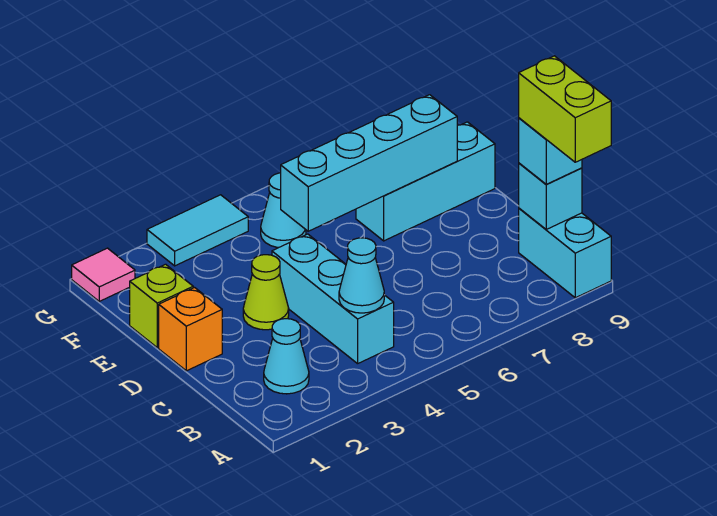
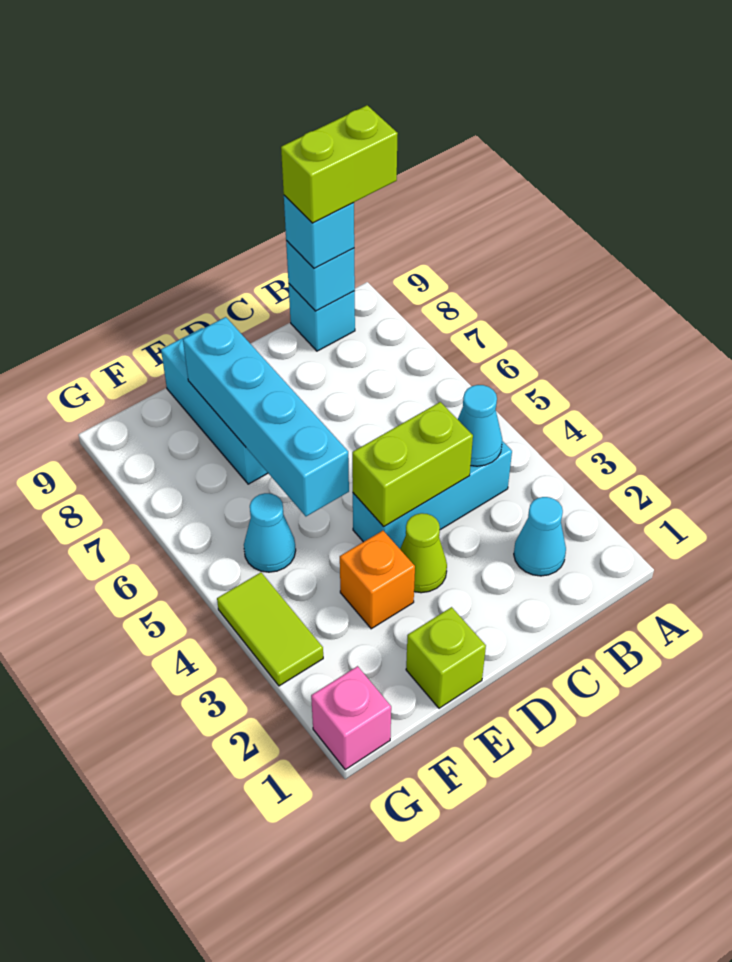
cyan 1x2 brick [519,208,611,298] -> cyan 1x1 brick [289,284,355,351]
none -> lime 1x2 brick [352,402,473,527]
orange 1x1 brick [159,288,222,371] -> orange 1x1 brick moved to [340,531,415,629]
pink 1x1 tile [72,248,135,301] -> pink 1x1 brick [311,666,391,770]
cyan 1x2 tile [147,195,248,266] -> lime 1x2 tile [217,573,323,686]

